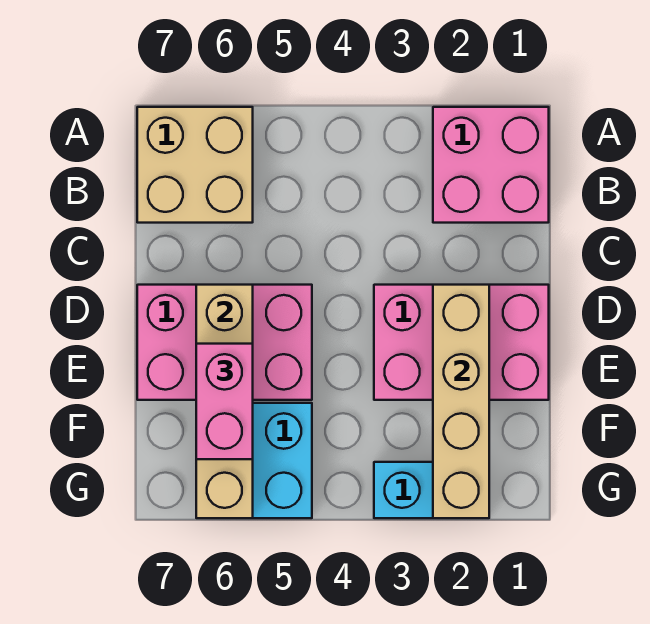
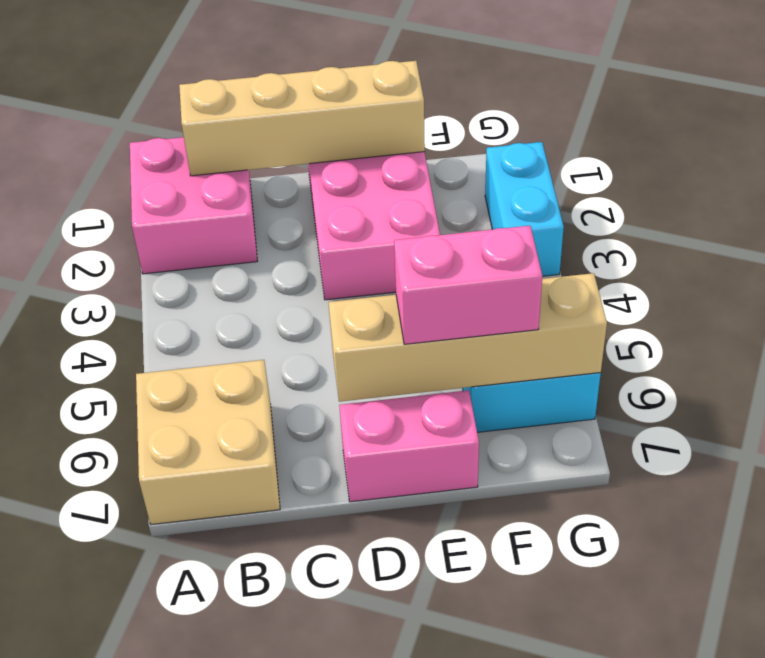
tan 1x4 brick [433,285,489,518] -> tan 1x4 brick moved to [179,61,425,176]
pink 2x3 brick [137,285,312,400] -> pink 1x2 brick [339,390,479,502]

